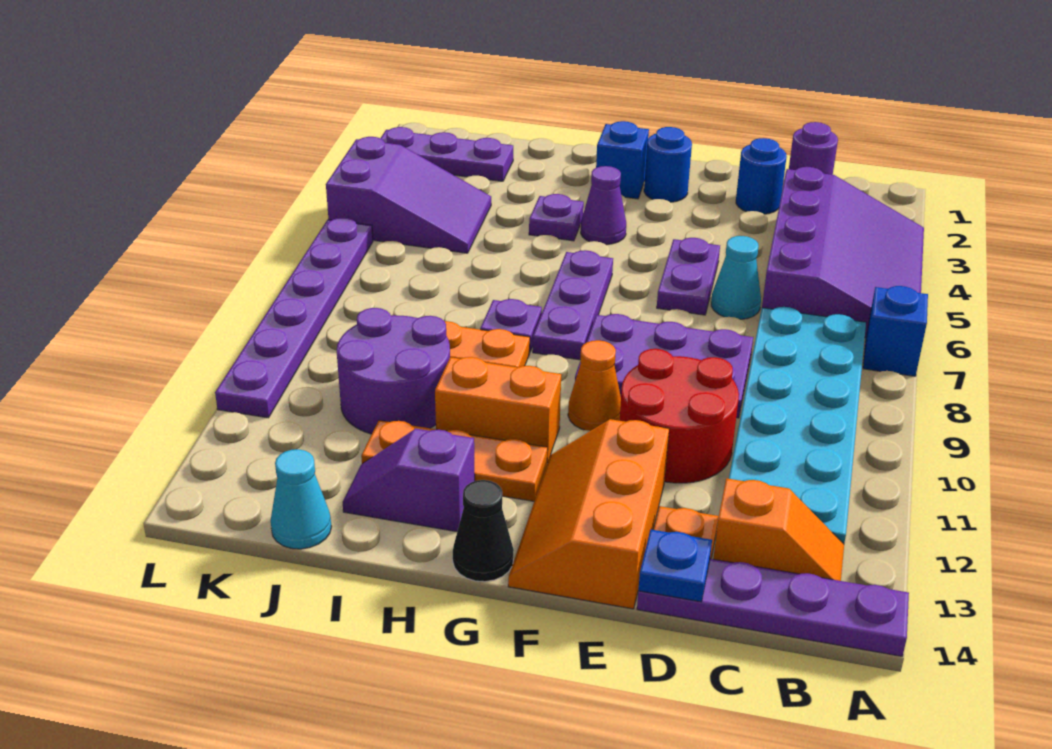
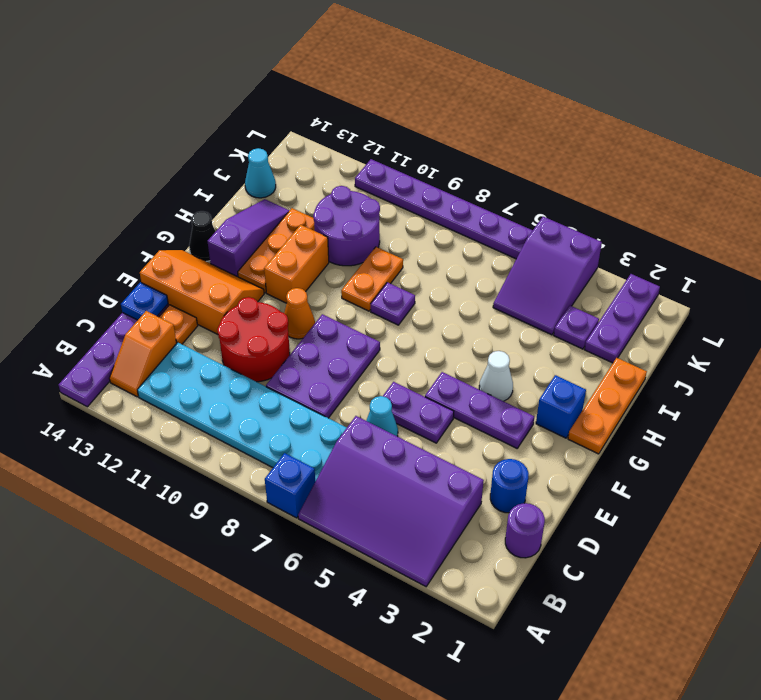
blue 1x1 round brick [644,127,692,202] -> none
none -> orange 1x3 plate [568,358,647,454]
purple 1x1 cone [581,166,626,245] -> white 1x1 cone [479,351,513,401]
purple 1x3 plate [533,250,613,360] -> purple 1x3 plate moved to [425,372,534,448]
purple 1x1 plate [529,194,584,241] -> purple 1x1 plate moved to [554,306,599,349]
purple 1x2 slope [343,429,475,532] -> purple 1x3 slope [207,199,290,277]

